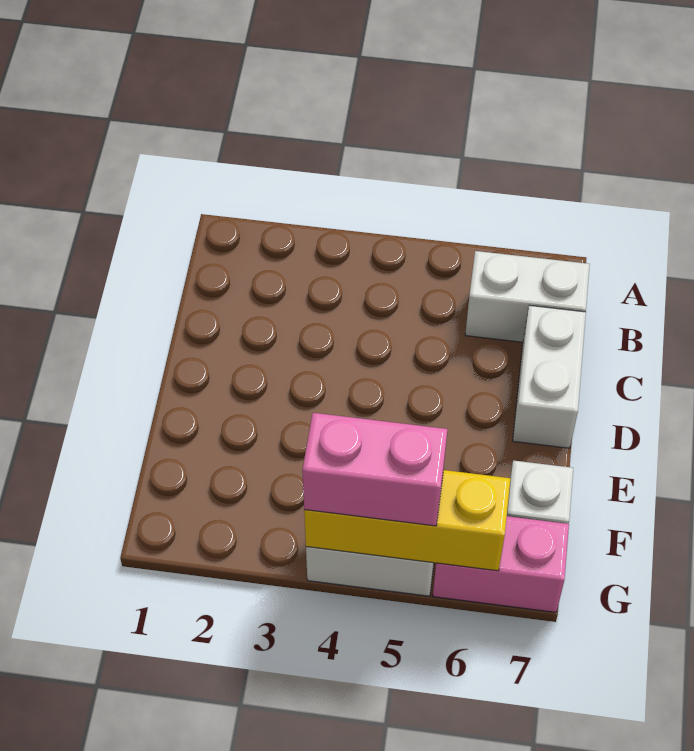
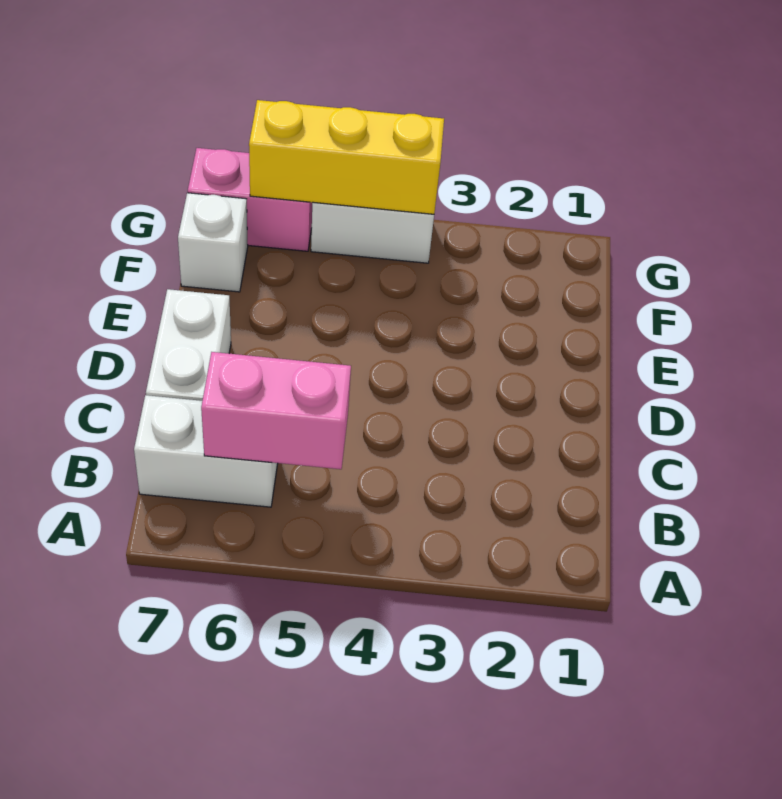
pink 1x2 brick [302,413,447,526] -> pink 1x2 brick moved to [201,352,351,469]

